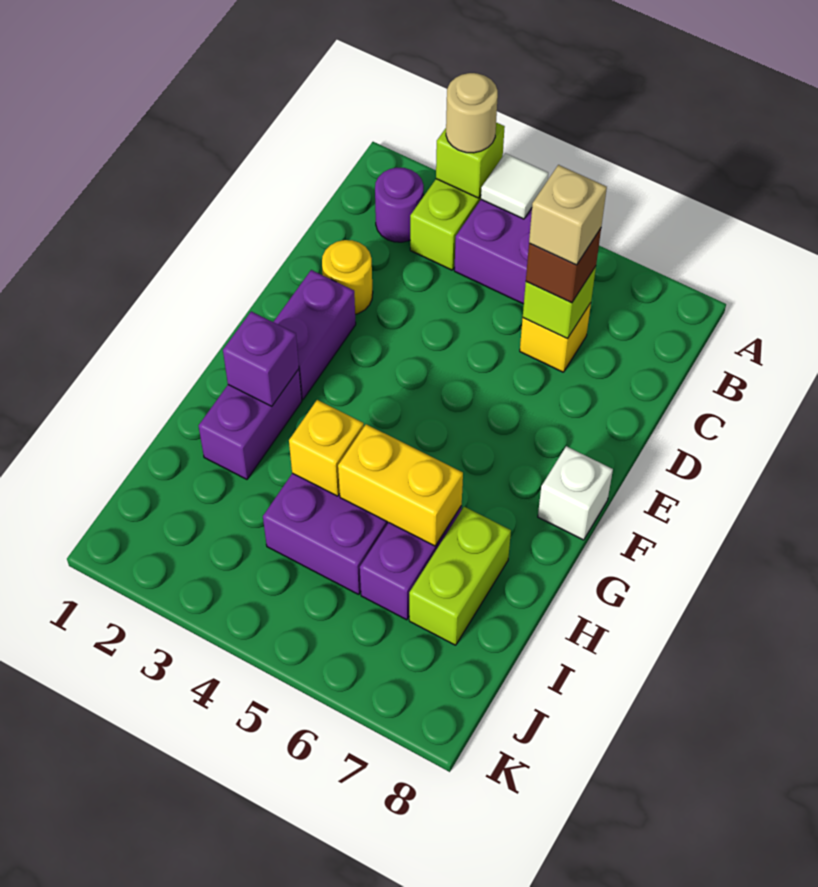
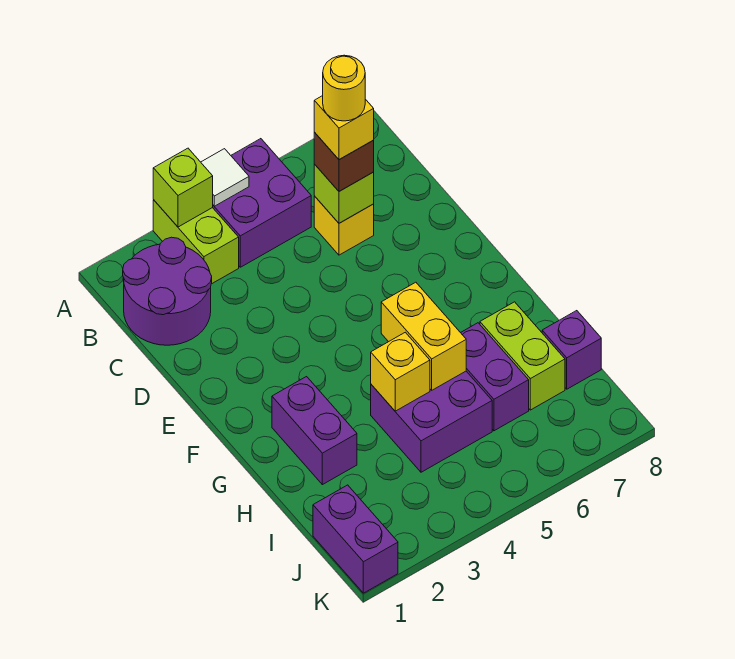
tan 1x1 round brick [446,73,498,153] -> none
purple 1x1 round brick [375,167,424,242] -> purple 2x2 round brick [123,237,212,345]
tan 1x1 brick [529,165,607,265] -> yellow 1x1 brick [314,96,374,160]
yellow 1x1 round brick [322,240,373,314] -> yellow 1x1 round brick moved to [323,55,365,121]
purple 1x2 brick [274,270,356,399] -> purple 1x2 brick moved to [313,485,398,593]
white 1x1 brick [538,446,613,540] -> none
purple 1x1 brick [223,311,299,406] -> purple 1x1 brick moved to [542,311,601,389]
yellow 1x2 brick [338,424,463,546] -> yellow 1x2 brick turned to [381,282,466,390]

